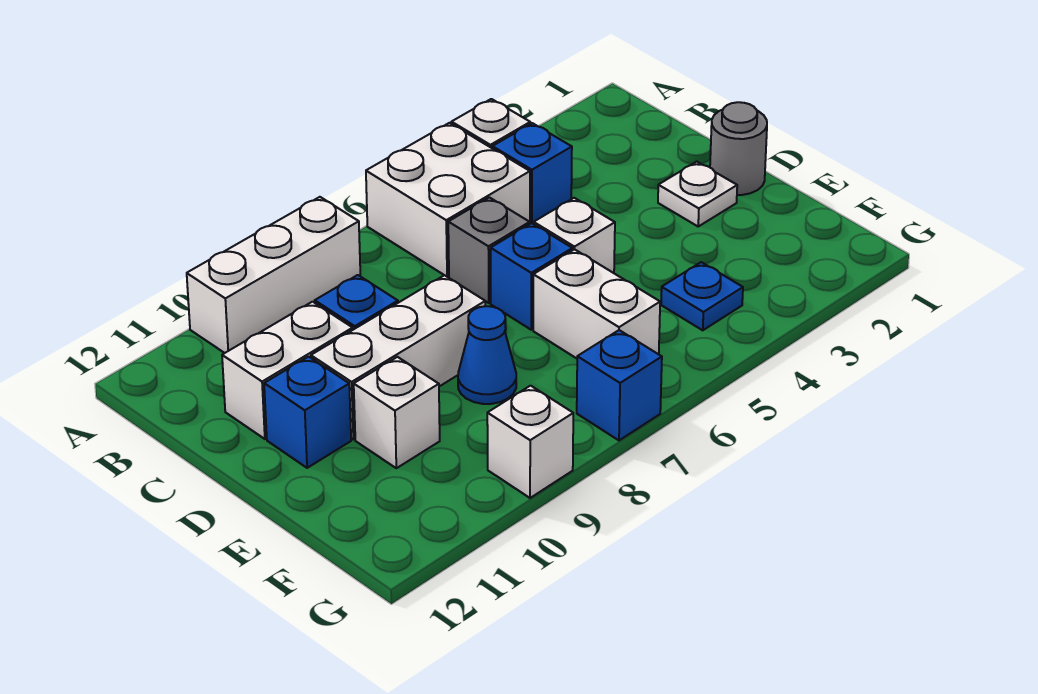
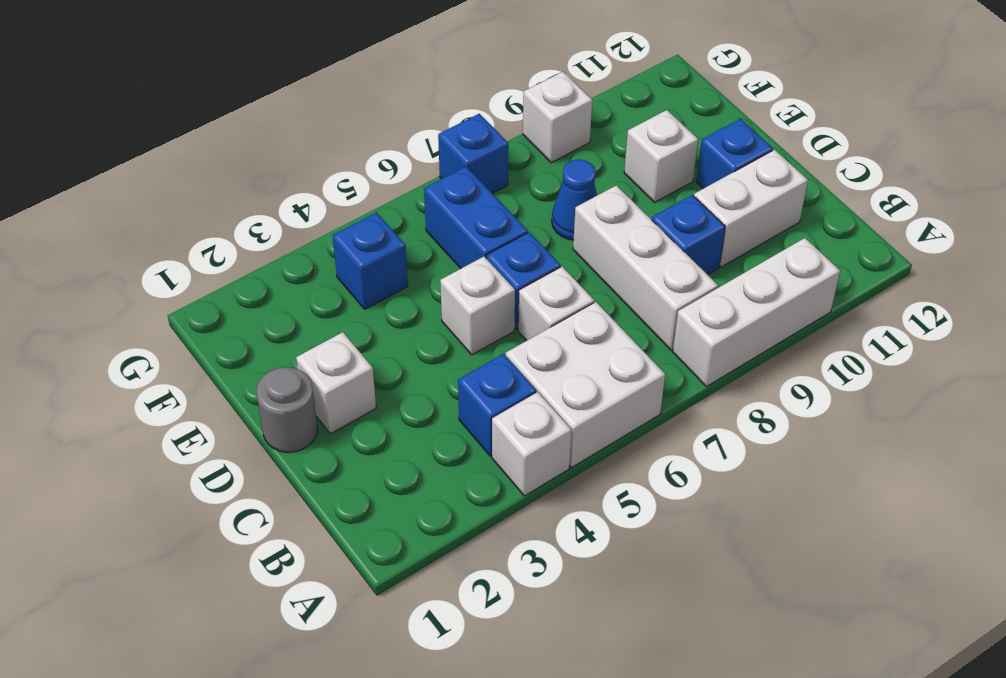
grey 1x1 brick [448,198,530,303] -> white 1x1 brick [518,267,594,341]
white 1x1 plate [658,162,737,226] -> white 1x1 brick [296,332,376,434]
white 1x3 brick [311,275,485,439] -> white 1x3 brick turned to [573,185,718,350]
white 1x2 brick [533,249,660,358] -> blue 1x2 brick [424,167,528,269]
blue 1x1 plate [661,262,743,330] -> blue 1x1 brick [333,213,408,309]

